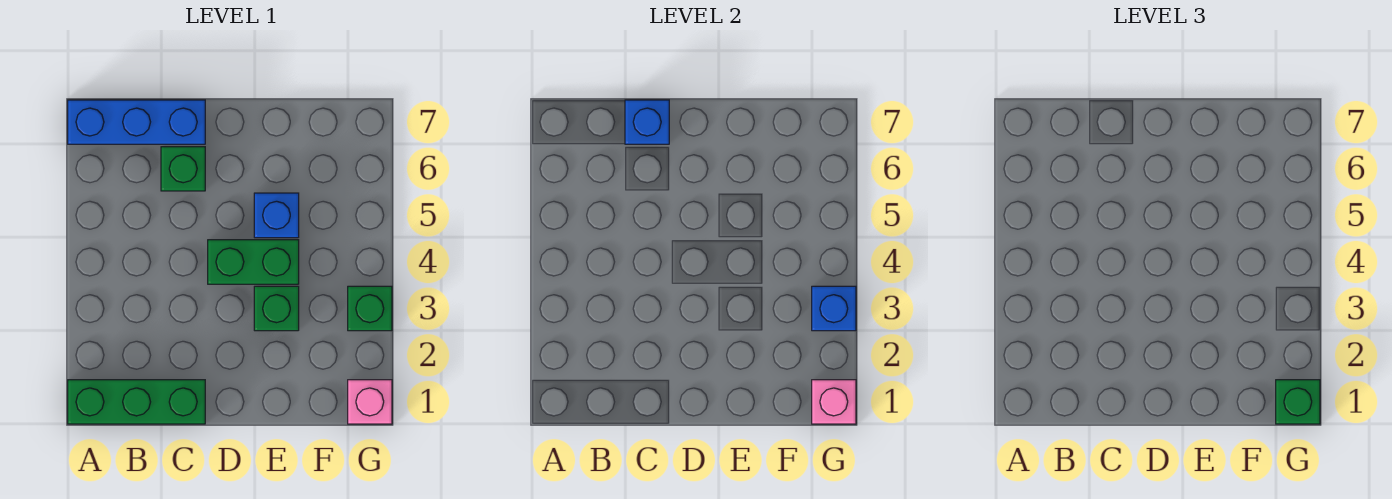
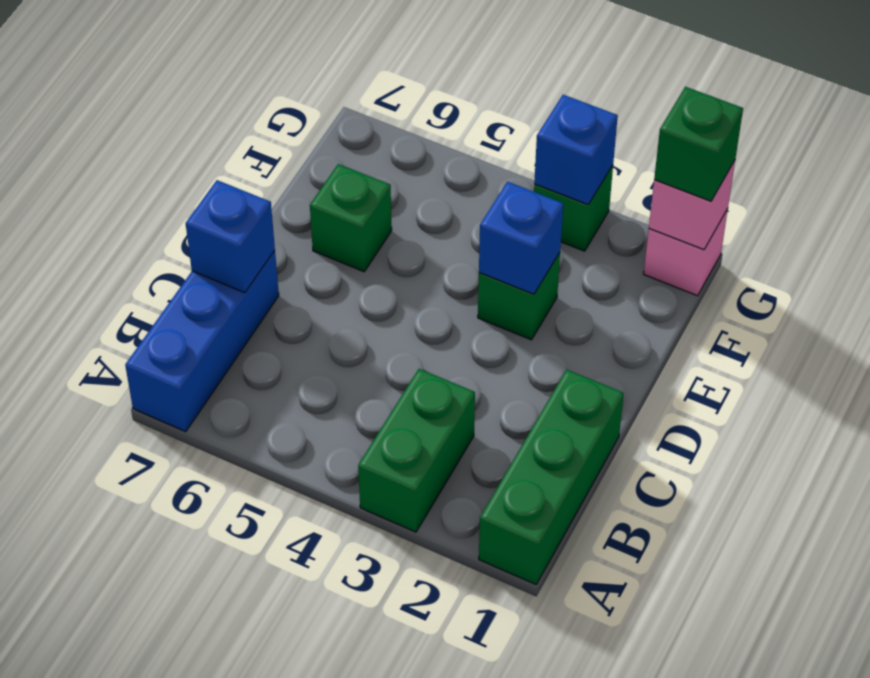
green 1x1 brick [161,147,205,191] -> green 1x1 brick moved to [310,164,392,272]
green 1x2 brick [208,240,299,284] -> green 1x2 brick moved to [358,369,475,532]
blue 1x1 brick [254,193,299,238] -> blue 1x1 brick moved to [479,182,563,294]

